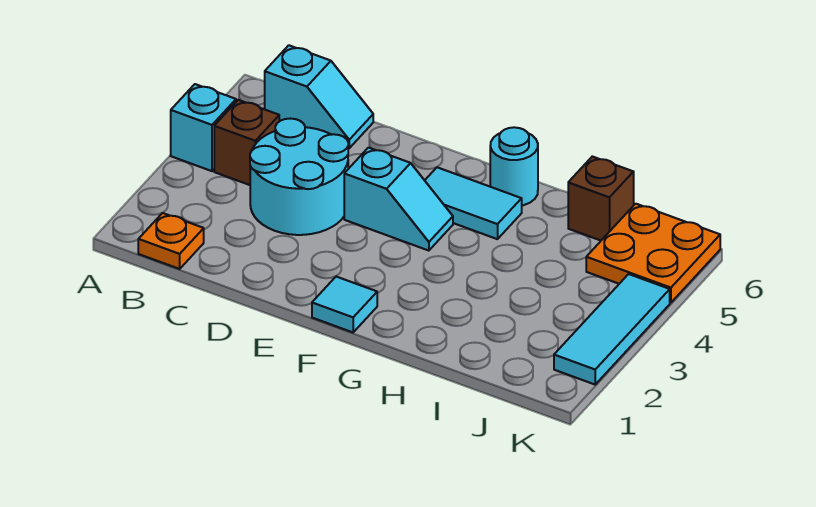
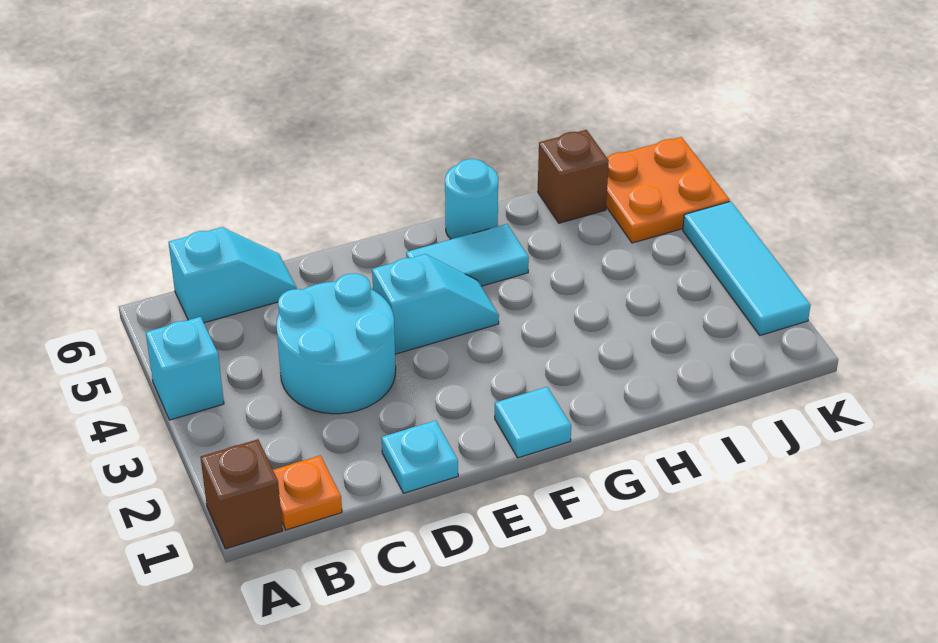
brown 1x1 brick [214,100,279,185] -> brown 1x1 brick moved to [201,439,283,549]
none -> cyan 1x1 plate [382,421,458,493]

